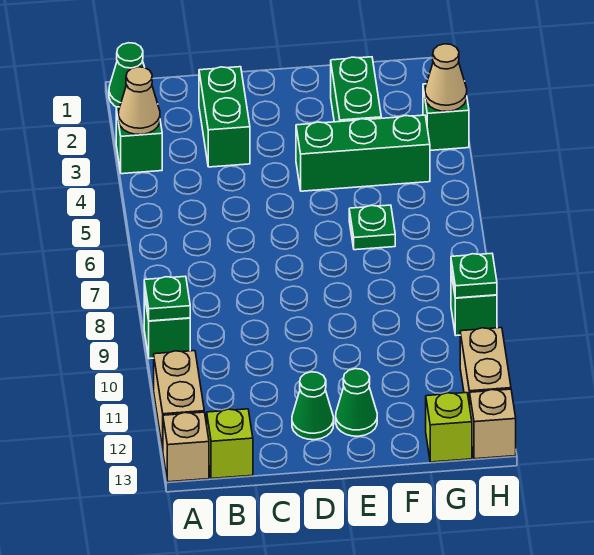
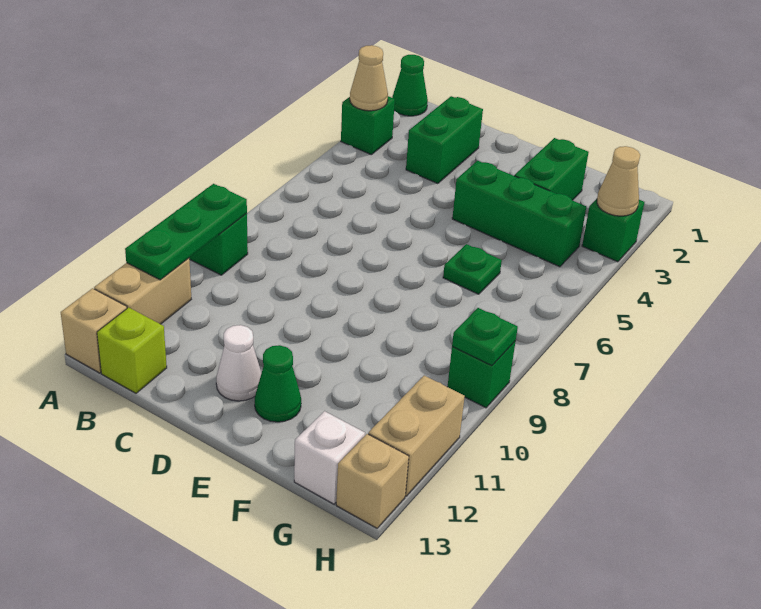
green 1x1 plate [144,276,190,321] -> green 1x3 plate [125,184,247,280]
green 1x1 cone [292,372,334,440] -> white 1x1 cone [216,325,261,401]
lime 1x1 brick [426,393,472,462] -> white 1x1 brick [294,411,365,504]

